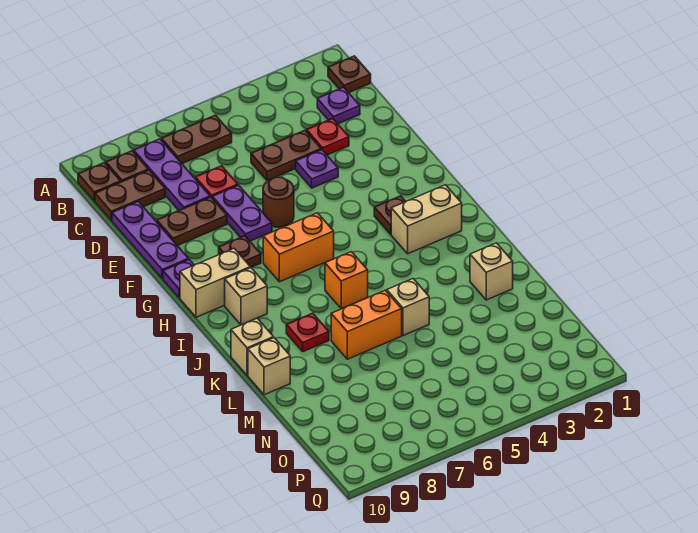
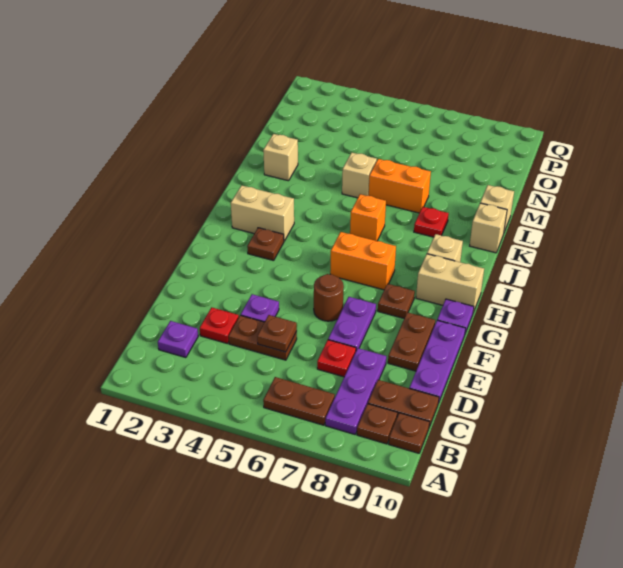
brown 1x1 plate [328,56,371,93] -> brown 1x1 plate moved to [257,315,297,352]
brown 1x2 plate [157,197,227,246] -> brown 1x2 plate turned to [388,312,435,371]

